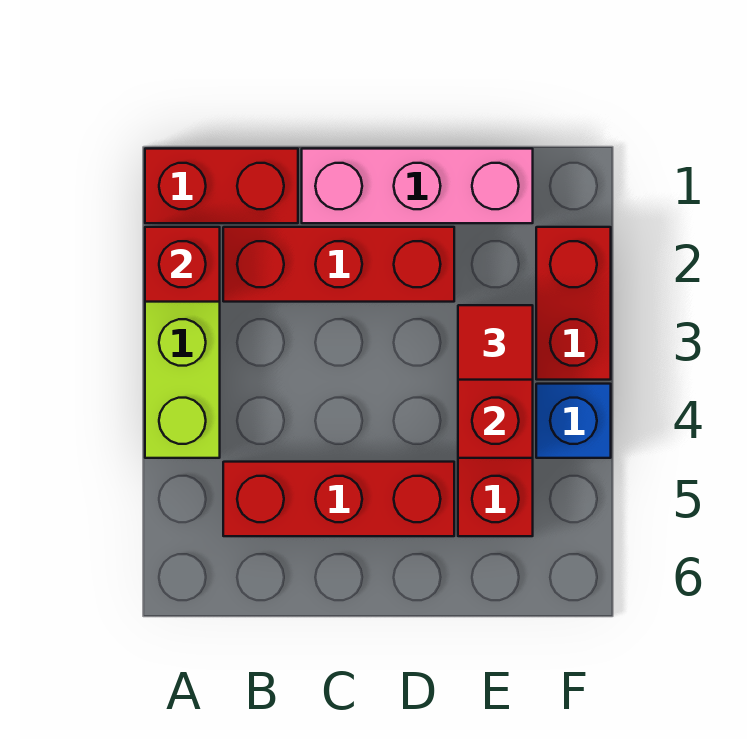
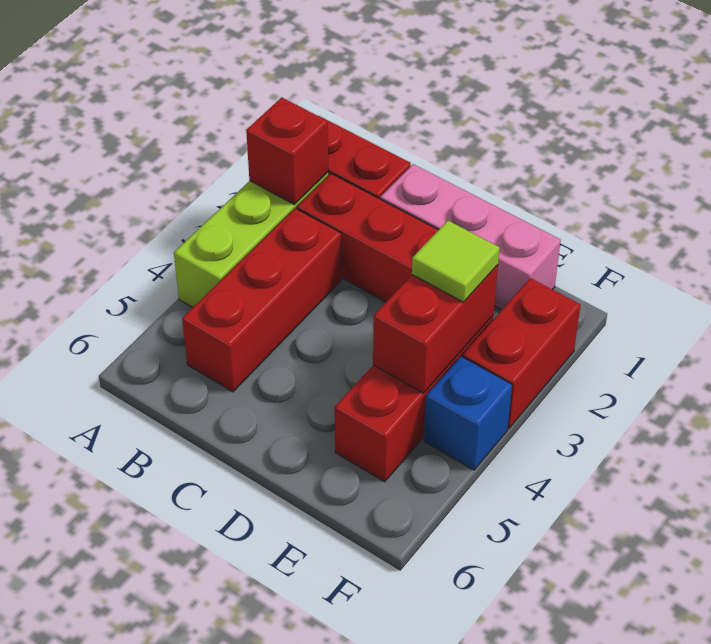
red 1x3 brick [223,462,454,536] -> red 1x3 brick turned to [182,208,341,392]
red 1x1 tile [458,305,533,380] -> lime 1x1 tile [412,221,499,302]

